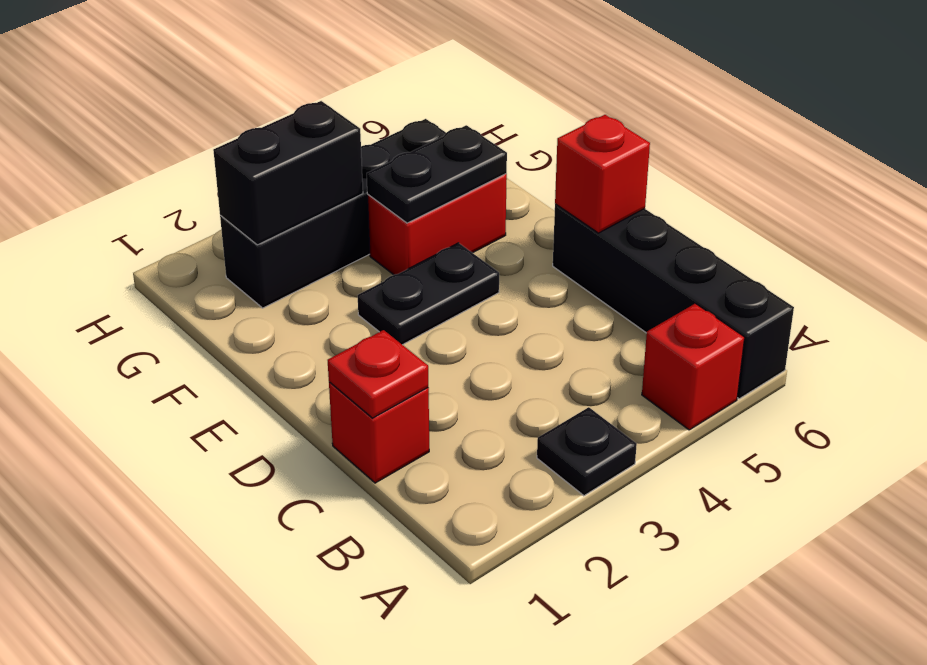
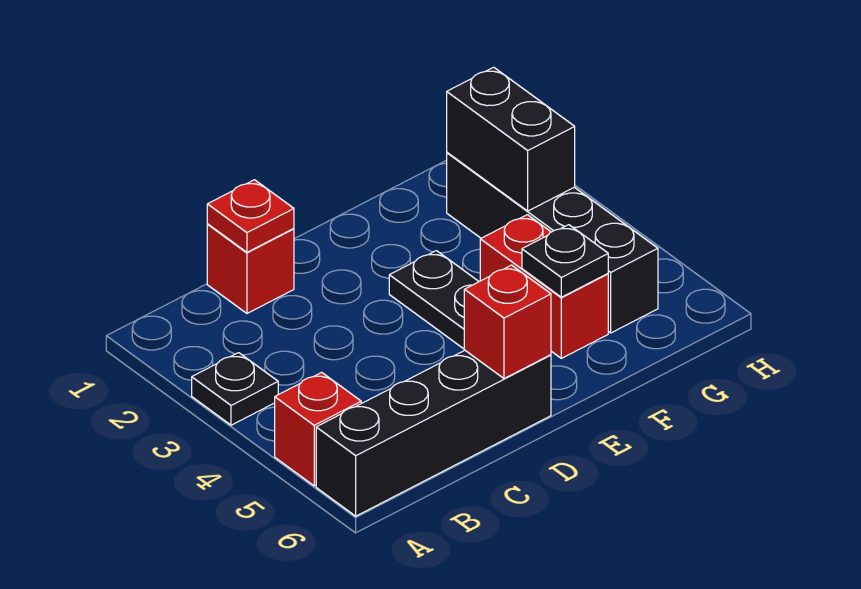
black 1x2 plate [367,125,507,223] -> black 1x1 plate [522,225,608,297]

